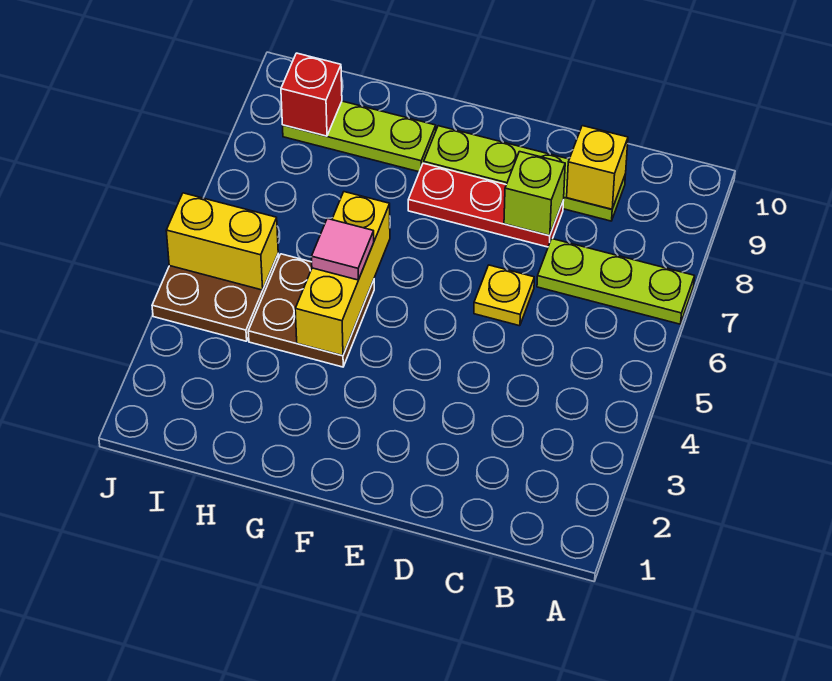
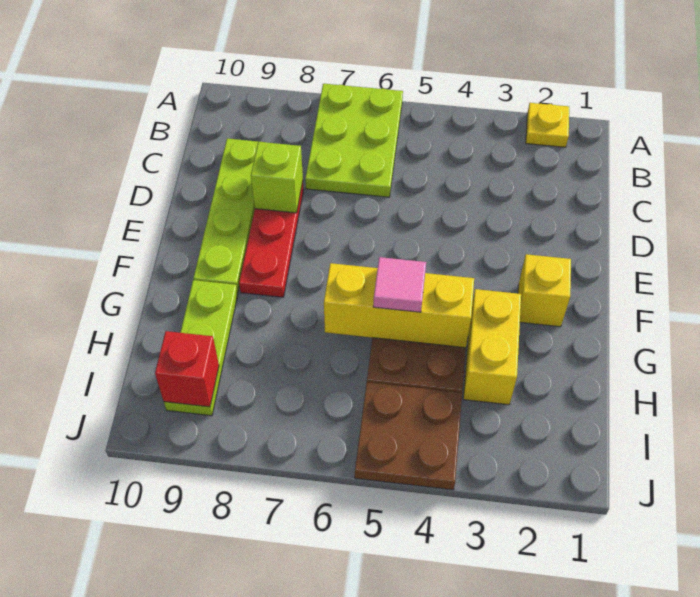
lime 1x3 plate [537,239,695,324] -> lime 2x3 plate [305,84,403,197]
yellow 1x1 brick [567,126,628,209] -> yellow 1x1 brick moved to [518,254,571,327]
yellow 1x1 plate [474,265,534,326] -> yellow 1x1 plate moved to [526,103,569,147]
yellow 1x2 brick [166,193,278,290] -> yellow 1x2 brick moved to [463,289,521,405]

